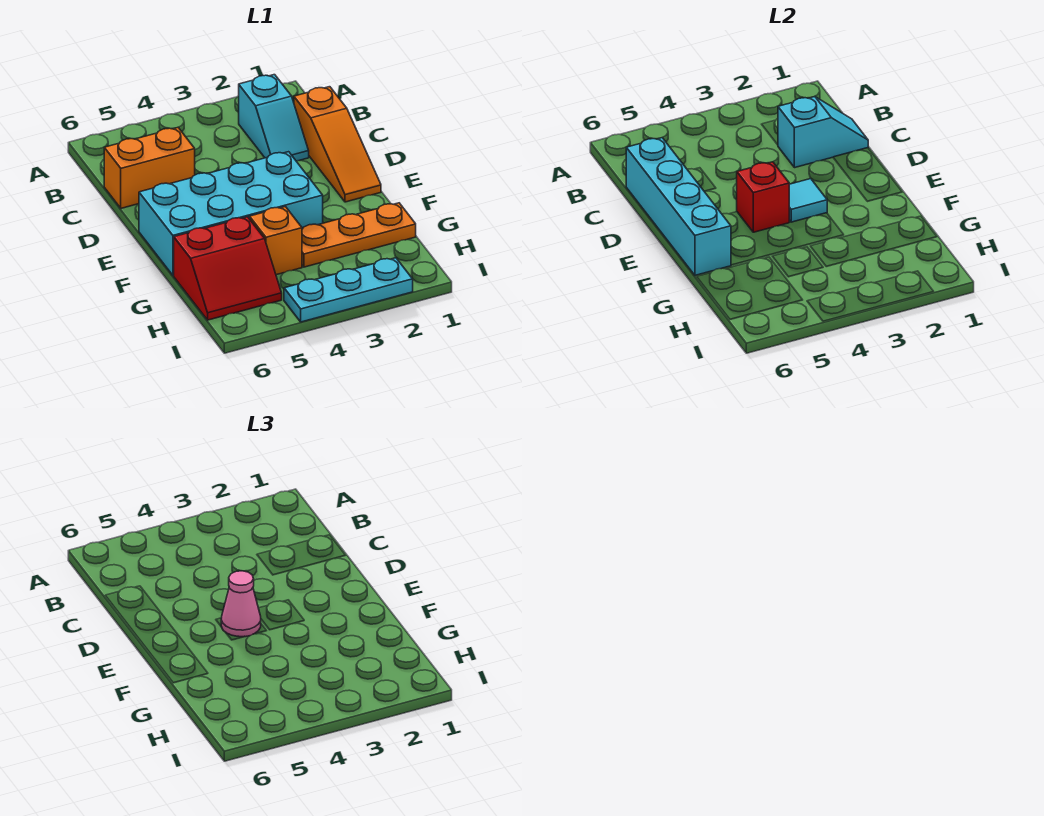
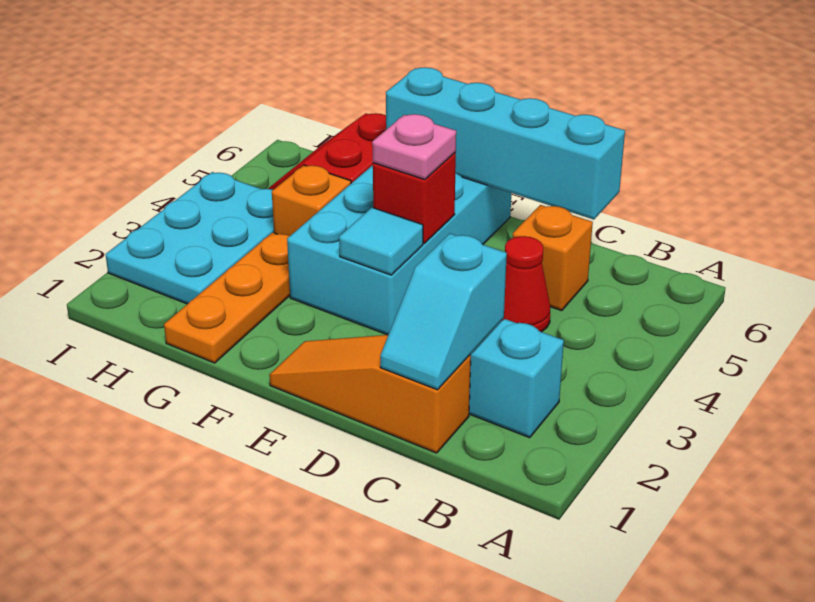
none -> red 1x1 cone [501,236,550,332]
orange 1x2 brick [104,128,195,208] -> orange 1x1 brick [513,205,593,311]
pink 1x1 cone [221,571,261,637] -> pink 1x1 plate [372,114,456,179]
cyan 1x3 plate [284,258,413,322] -> cyan 2x3 plate [106,172,274,304]

